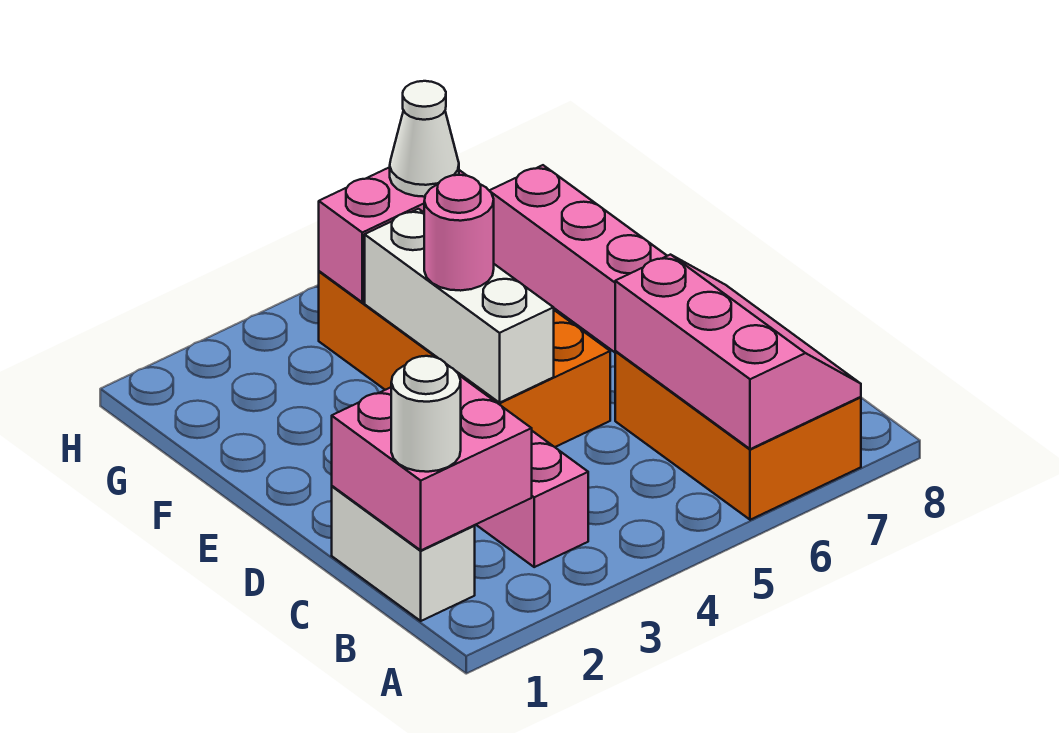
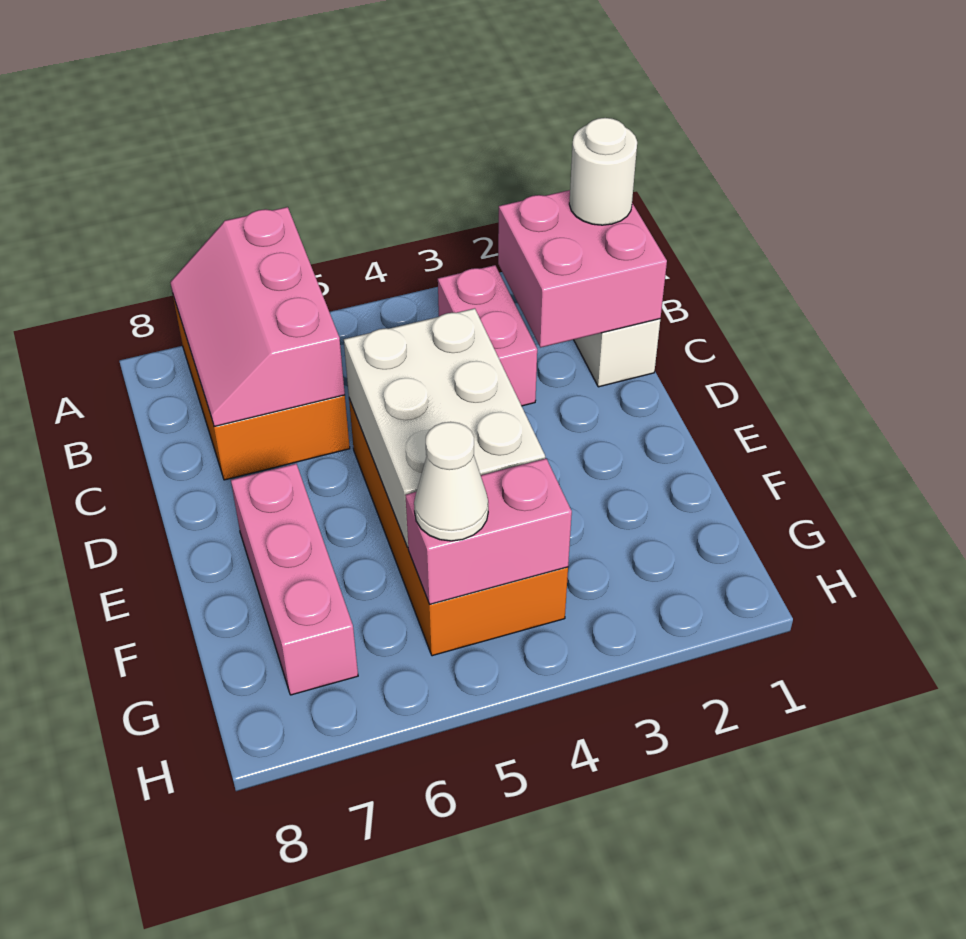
white 1x3 brick [365,209,554,403] -> white 2x3 brick [344,308,545,548]
pink 1x1 round brick [424,175,494,291] -> none

